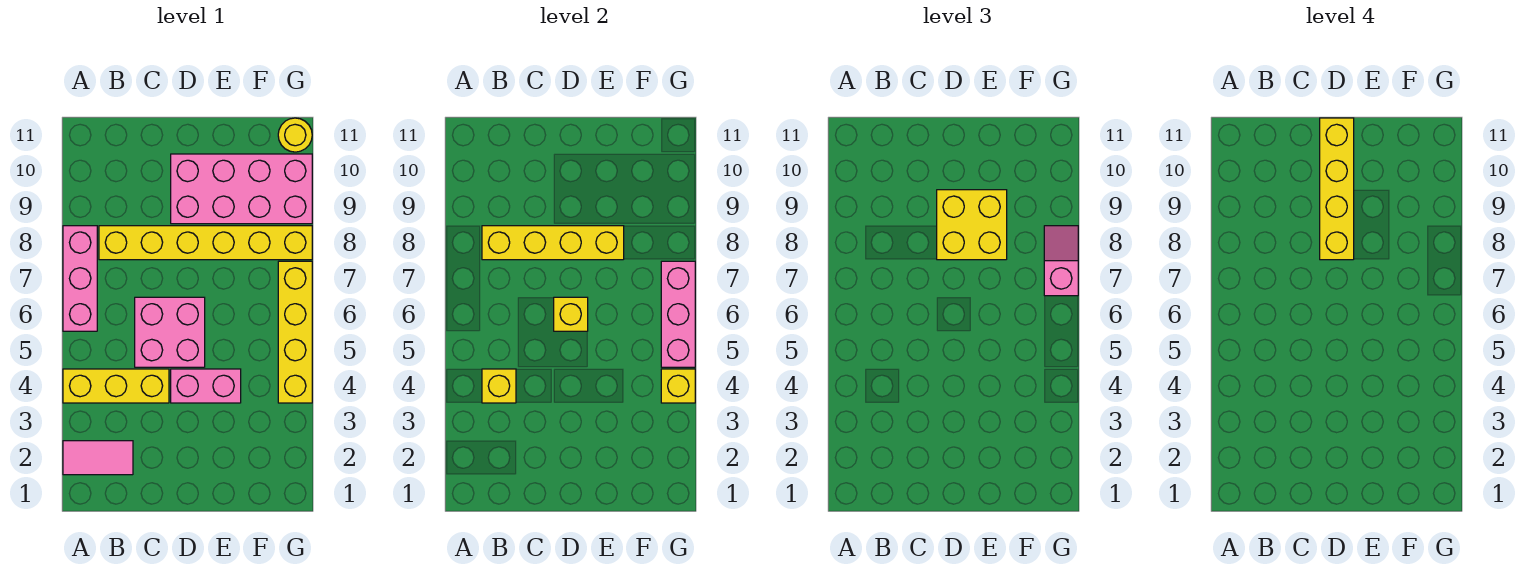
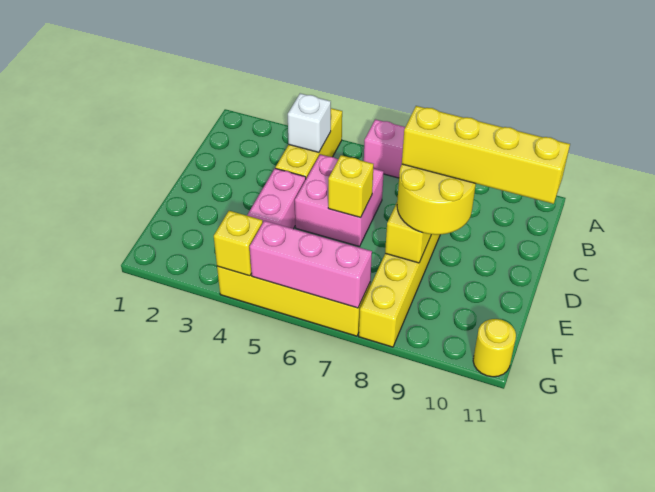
pink 1x2 tile [63,441,133,475] -> none
yellow 1x1 brick [482,369,516,403] -> white 1x1 brick [288,93,331,152]
yellow 2x2 brick [937,190,1007,260] -> yellow 2x2 round brick [397,164,476,235]
pink 2x4 brick [171,154,312,224] -> none
pink 1x2 slope [1044,226,1078,296] -> none

